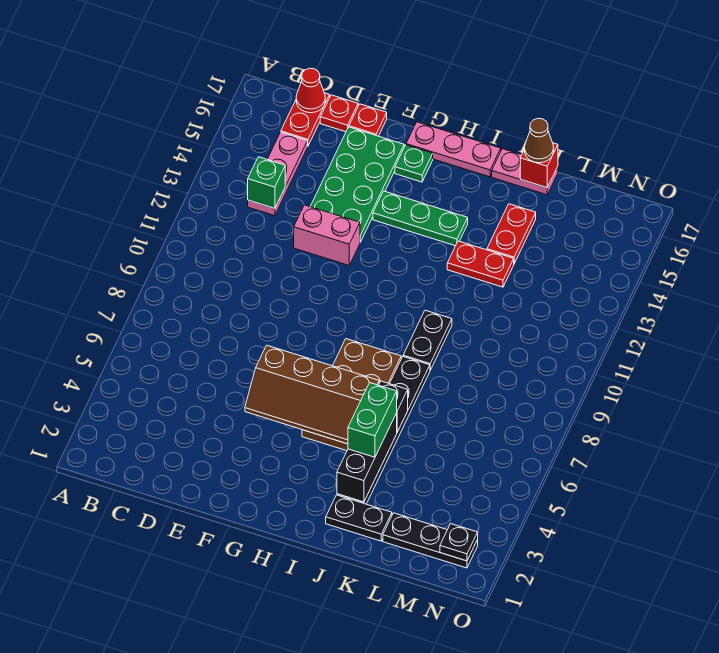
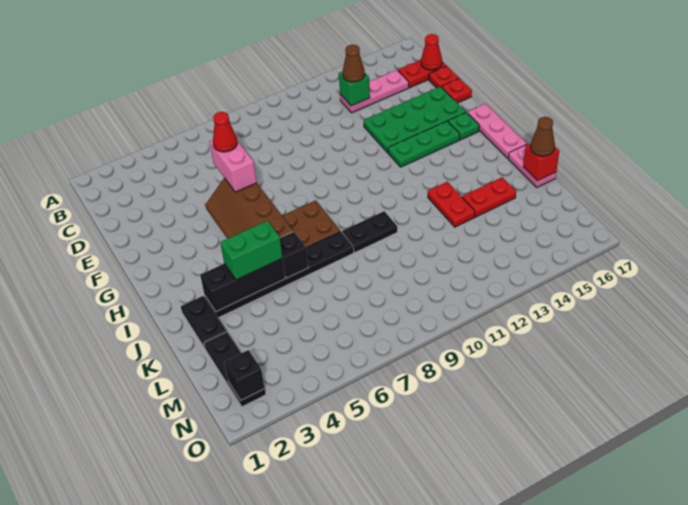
none -> brown 1x1 cone [343,45,365,82]
none -> red 1x1 cone [213,112,237,152]
pink 1x2 brick [294,205,360,265] -> pink 1x2 brick moved to [209,140,257,192]
green 1x3 plate [373,191,468,246] -> green 1x3 plate turned to [388,121,460,167]
black 1x1 plate [440,524,478,561] -> black 1x1 brick [224,350,265,400]

